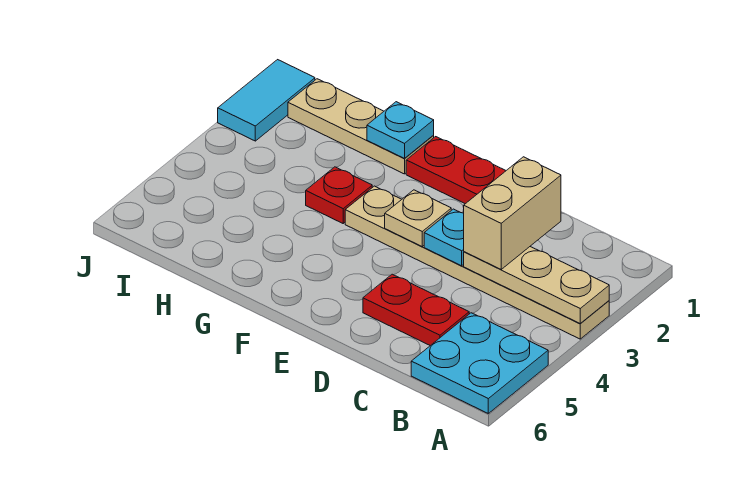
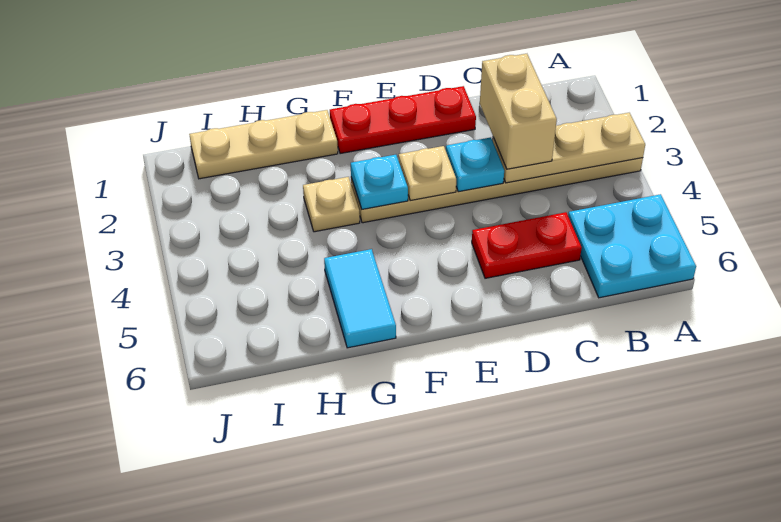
cyan 1x1 plate [367,102,434,158] -> cyan 1x1 plate moved to [351,155,408,209]
red 1x1 plate [306,167,372,223] -> tan 1x1 plate [303,177,360,232]
cyan 1x2 tile [218,60,315,141] -> cyan 1x2 tile moved to [324,249,396,348]

